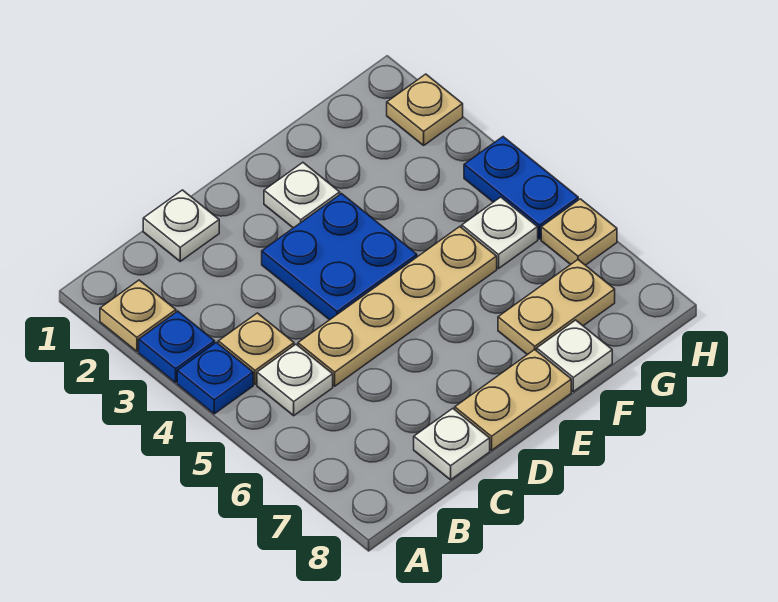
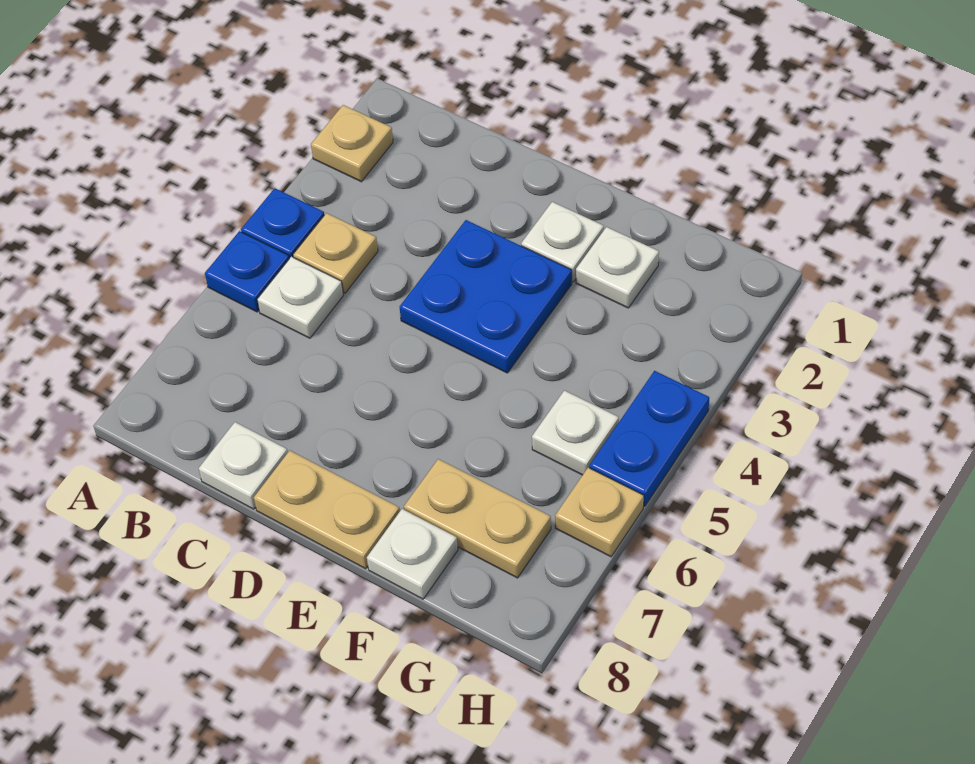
blue 1x1 plate [139,311,215,383] -> blue 1x1 plate moved to [205,231,289,312]
white 1x1 plate [143,190,219,261] -> white 1x1 plate moved to [576,227,659,308]
tan 1x4 plate [298,227,497,386] -> none
tan 1x1 plate [387,74,463,145] -> none

